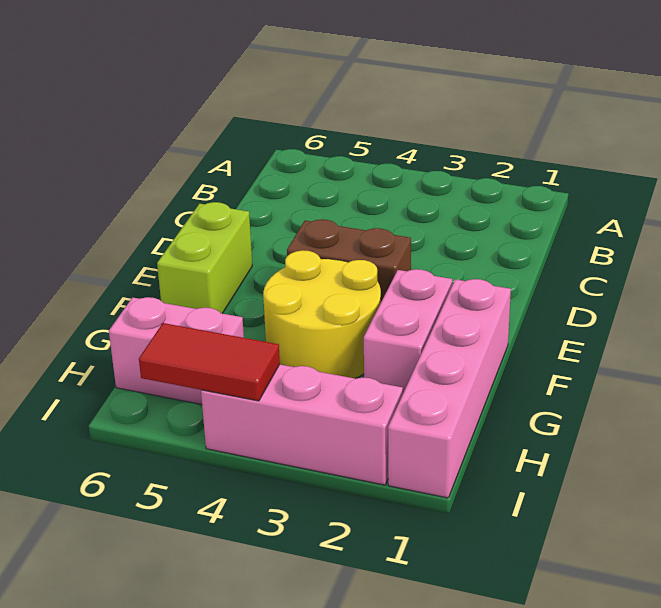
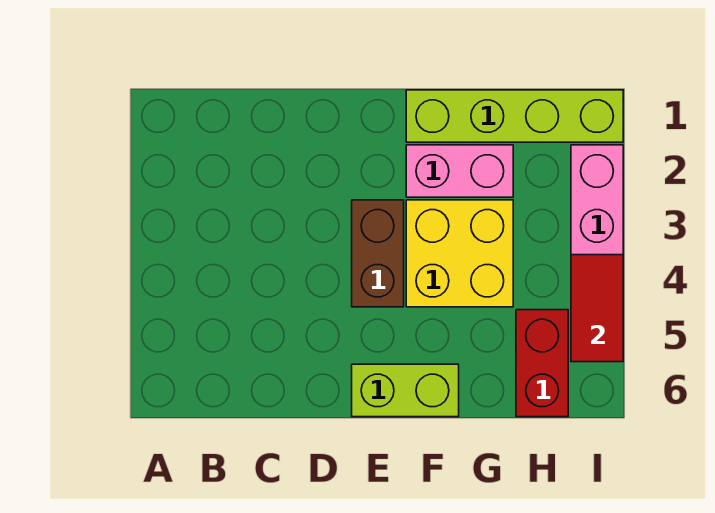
pink 1x4 brick [388,279,511,498] -> lime 1x4 brick [406,90,623,142]
yellow 2x2 round brick [263,250,381,378] -> yellow 2x2 brick [406,200,513,307]
pink 1x2 brick [109,297,244,404] -> red 1x2 brick [516,310,568,417]

